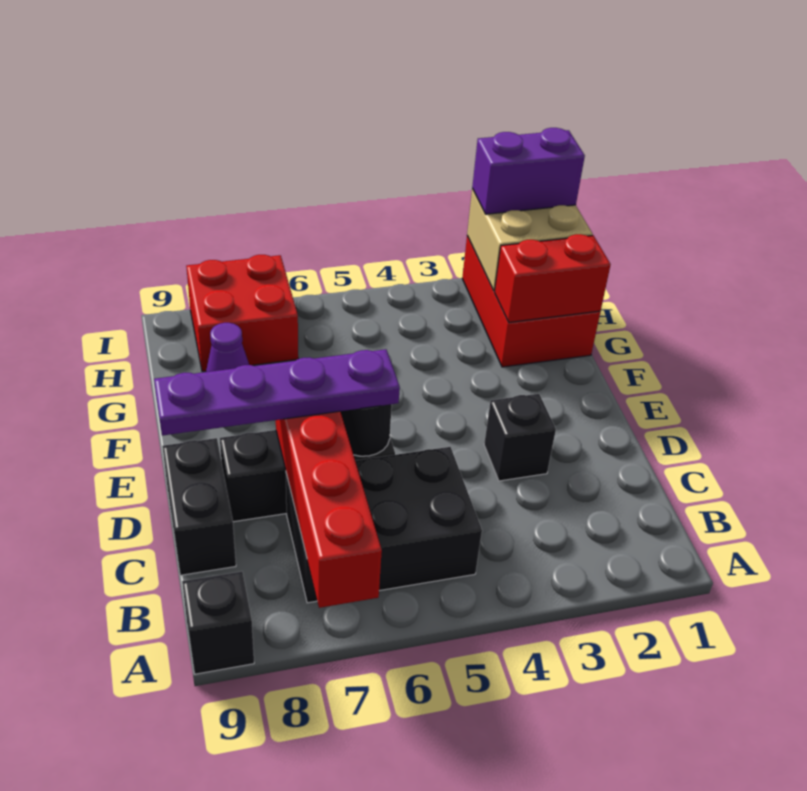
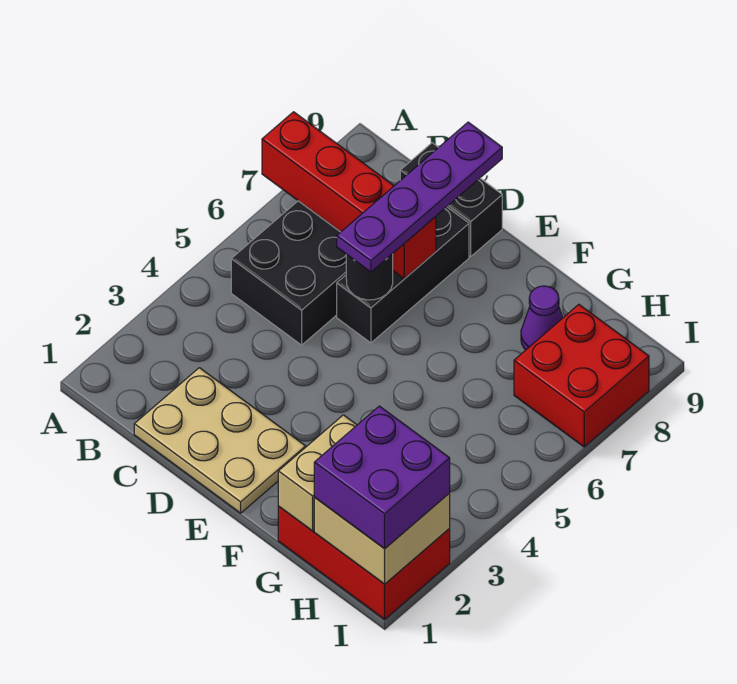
black 1x1 brick [182,571,254,674] -> none
none -> tan 2x3 plate [134,368,306,513]
black 1x1 brick [484,394,556,481] -> none
red 1x2 brick [494,234,611,322] -> tan 1x2 brick [278,415,357,531]
purple 1x2 brick [472,128,585,214] -> purple 2x2 brick [314,406,450,549]

